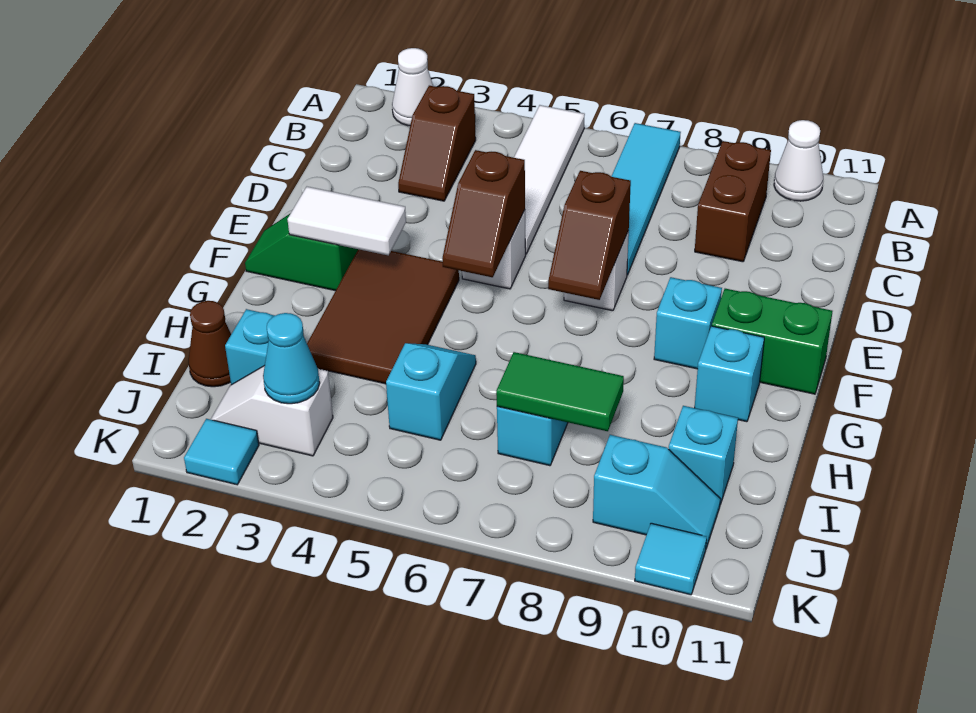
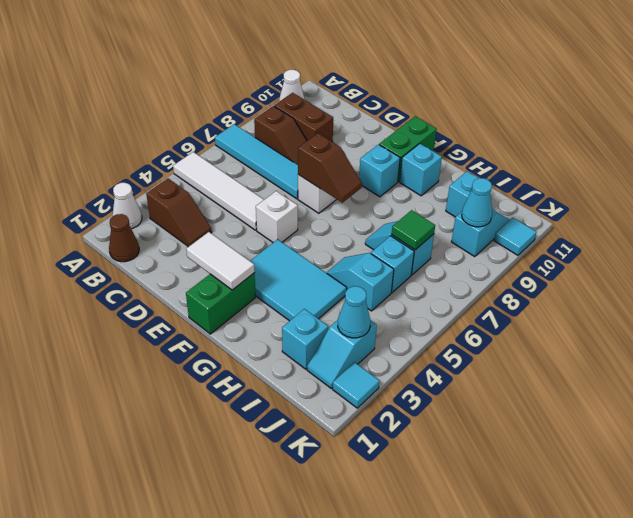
brown 1x2 slope [442,150,525,277] -> brown 1x2 slope moved to [254,106,307,165]
green 1x2 slope [245,213,358,291] -> green 1x2 brick [186,273,256,334]
white 1x2 tile [287,187,406,255] -> white 1x2 tile turned to [186,232,255,290]
brown 2x3 tile [307,249,459,384] -> cyan 2x3 tile [251,239,347,321]
brown 1x1 cone [189,301,231,387] -> brown 1x1 cone moved to [109,214,139,262]
none -> cyan 1x1 brick [371,236,414,293]
green 1x2 tile [496,352,624,431] -> green 1x1 tile [392,210,435,250]
white 1x2 slope [211,365,333,456] -> cyan 1x2 slope [307,320,377,388]
none -> cyan 1x1 cone [462,178,492,227]

